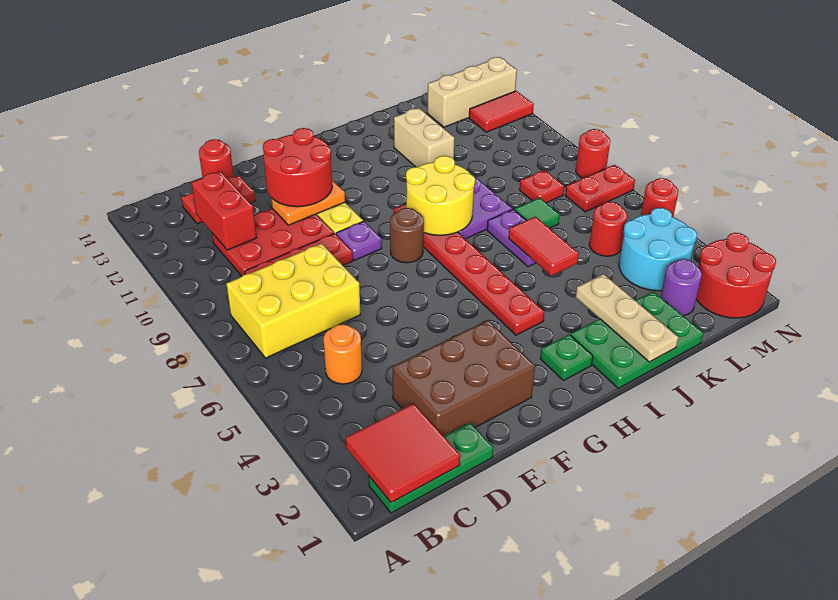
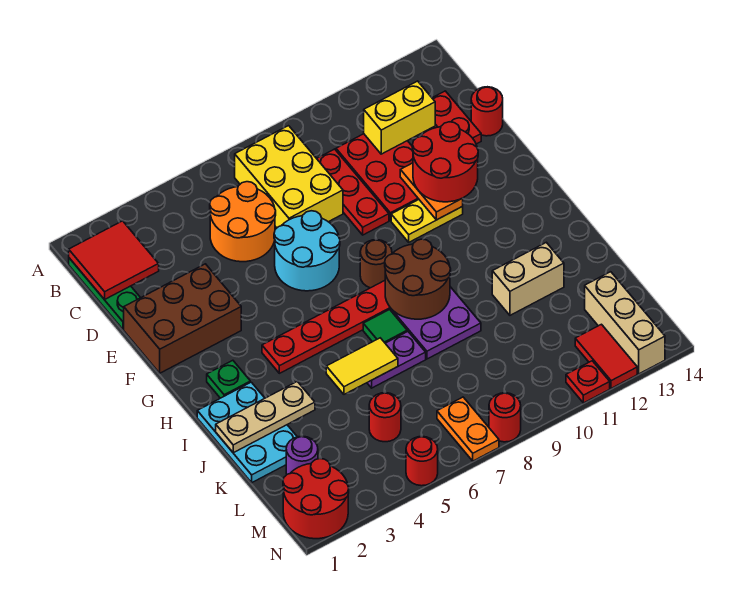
orange 1x1 round brick [323,324,362,384] -> orange 2x2 round brick [210,182,276,262]
red 1x2 brick [191,171,257,250] -> yellow 1x2 brick [364,81,435,154]
brown 2x3 brick [393,320,535,436] -> brown 2x3 brick turned to [124,264,241,373]
purple 1x1 plate [336,221,382,261] -> none
yellow 2x2 round brick [406,156,475,235] -> brown 2x2 round brick [385,239,451,319]
green 2x3 plate [571,292,703,388] -> cyan 2x3 plate [197,382,297,483]
red 1x2 tile [509,217,579,276] -> yellow 1x2 tile [326,338,398,394]
green 1x1 tile [515,198,560,228] -> green 1x1 tile moved to [363,310,407,343]
cyan 2x2 round brick [619,208,697,291] -> cyan 2x2 round brick moved to [274,211,340,291]
red 1x1 plate [520,170,564,203] -> red 1x1 plate moved to [566,361,610,403]
red 1x2 plate [565,165,635,212] -> orange 1x2 plate [437,397,499,461]

